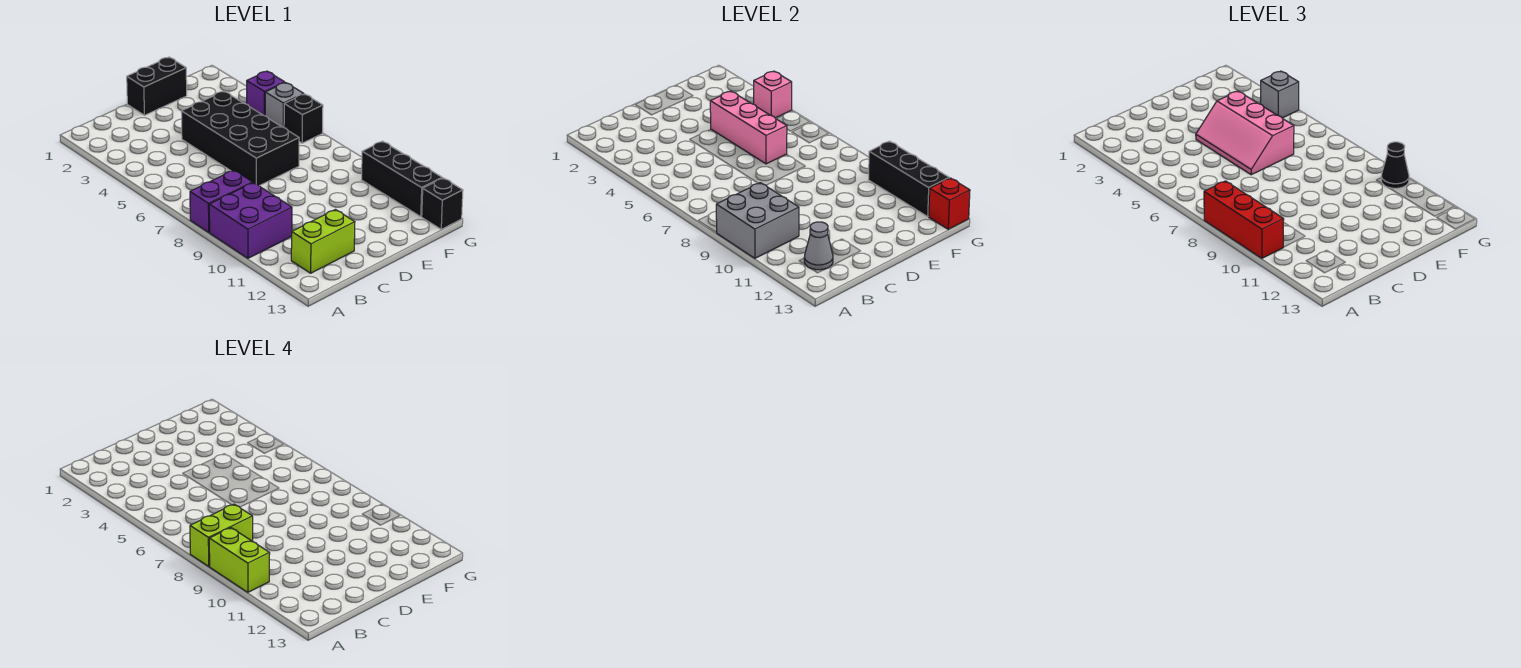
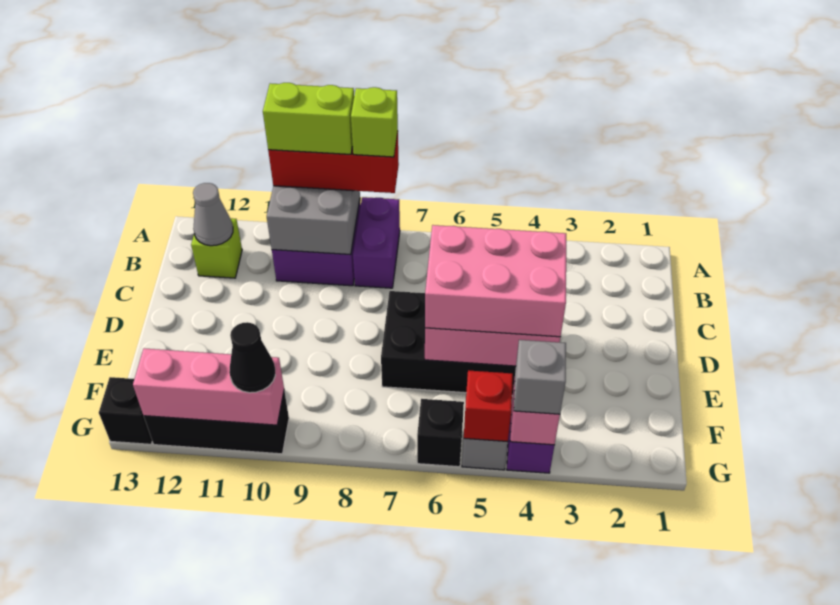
lime 1x2 brick [190,504,253,566] -> lime 1x1 brick [351,87,398,157]
lime 1x2 brick [291,210,355,273] -> lime 1x1 brick [191,218,242,278]
black 1x2 brick [127,57,187,115] -> none
pink 2x3 slope [1196,91,1294,175] -> pink 2x3 brick [425,225,566,337]
black 1x3 brick [868,141,949,216] -> pink 1x3 brick [133,348,284,425]
red 1x1 brick [929,178,970,229] -> red 1x1 brick moved to [464,370,513,442]

